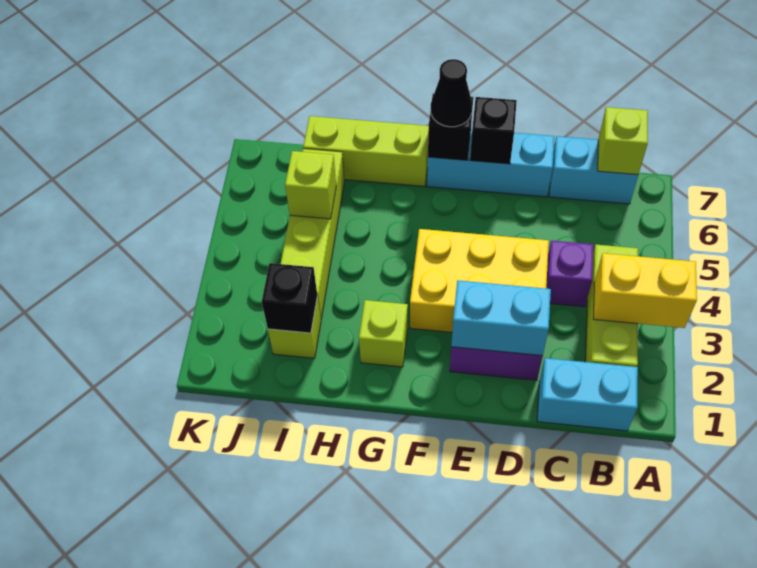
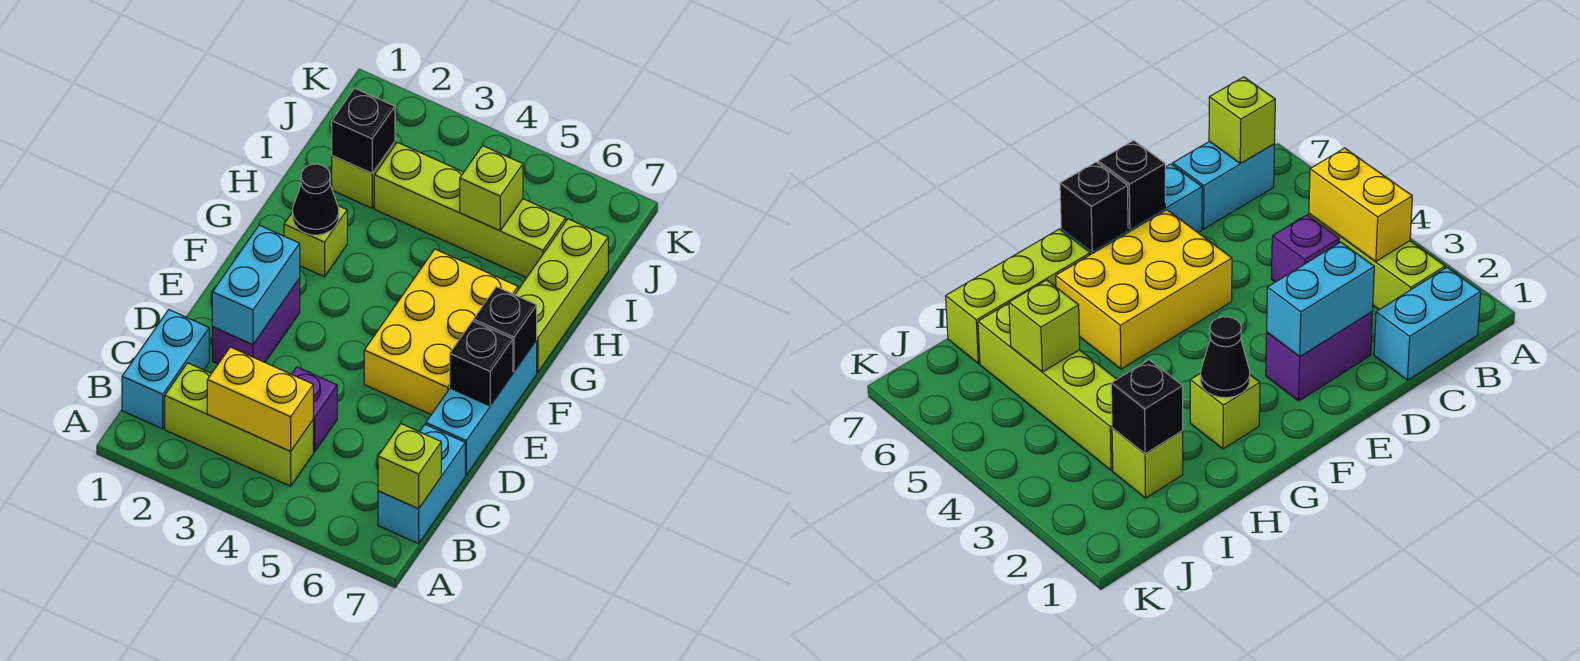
yellow 1x2 brick [593,253,697,328] -> yellow 1x2 brick turned to [207,347,313,451]
yellow 2x3 brick [410,229,549,332] -> yellow 2x3 brick moved to [364,249,518,414]
black 1x1 cone [431,59,472,127] -> black 1x1 cone moved to [293,164,339,235]

